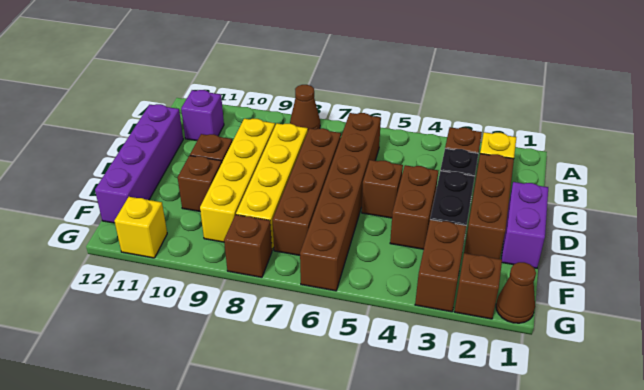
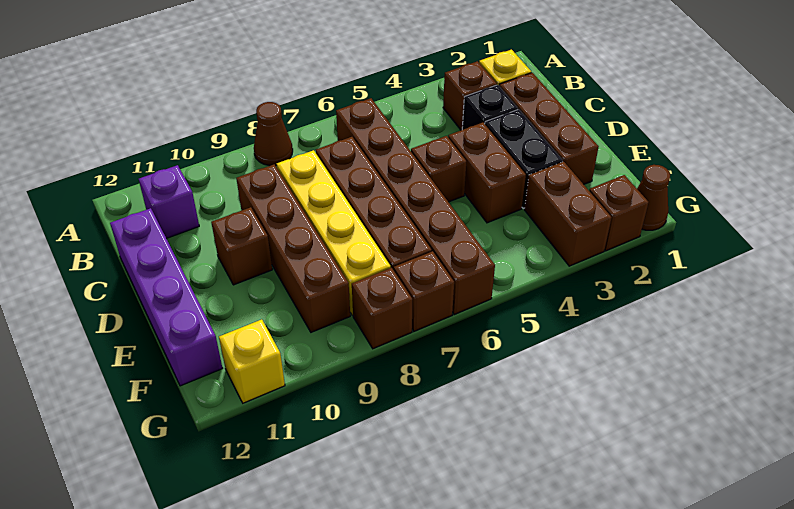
yellow 1x4 brick [200,119,275,242] -> brown 1x4 brick [236,164,350,332]
purple 1x2 brick [501,182,548,268] -> none
brown 1x1 brick [178,156,222,211] -> brown 1x1 brick moved to [394,251,454,331]

